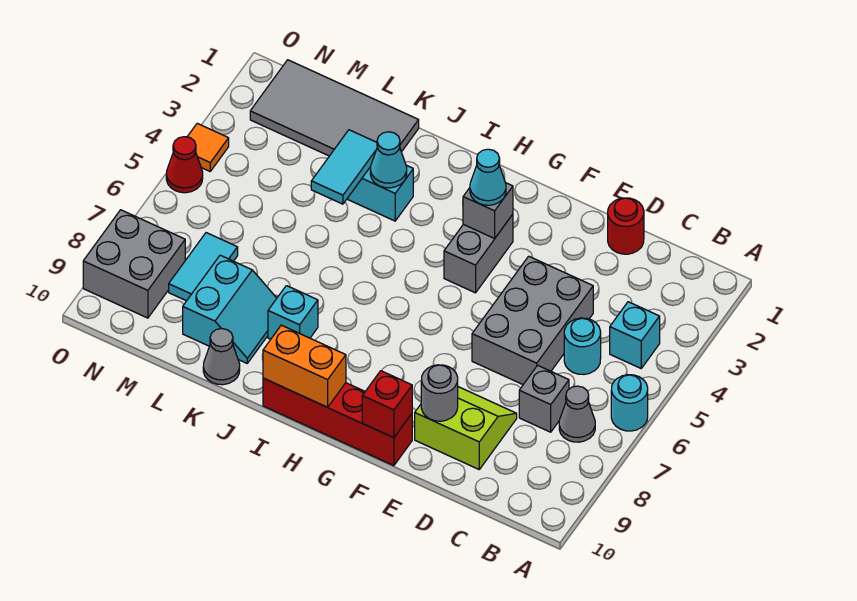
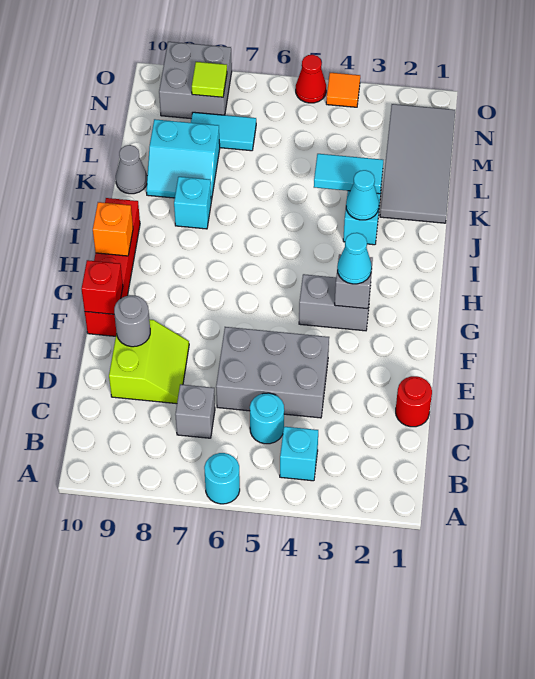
grey 1x1 cone [559,386,595,442] -> none
orange 1x2 brick [263,325,346,407] -> orange 1x1 brick [93,202,133,256]
none -> lime 1x1 tile [192,62,227,97]

